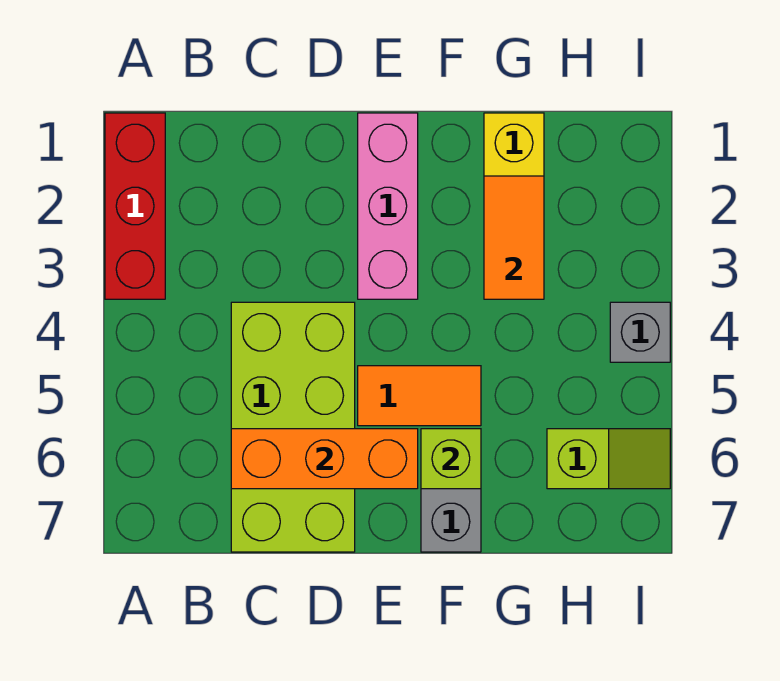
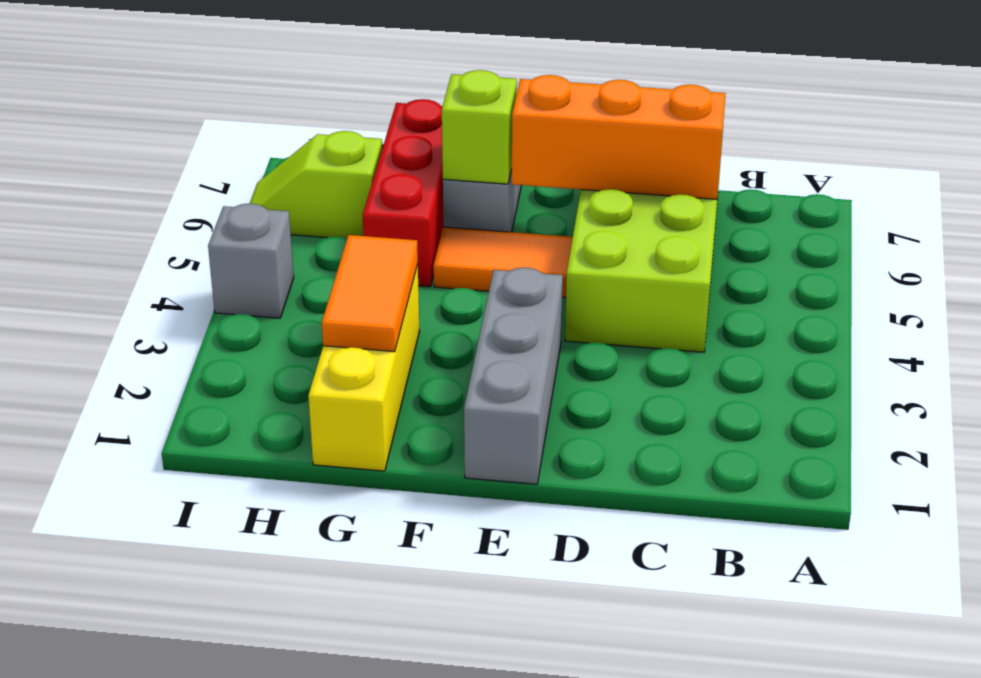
red 1x3 brick [105,113,165,299] -> red 1x3 brick moved to [363,99,444,287]
pink 1x3 brick [358,113,418,299] -> grey 1x3 brick [464,267,563,484]

